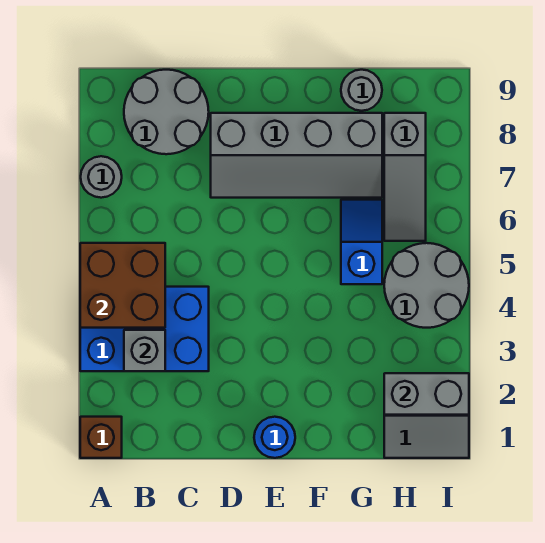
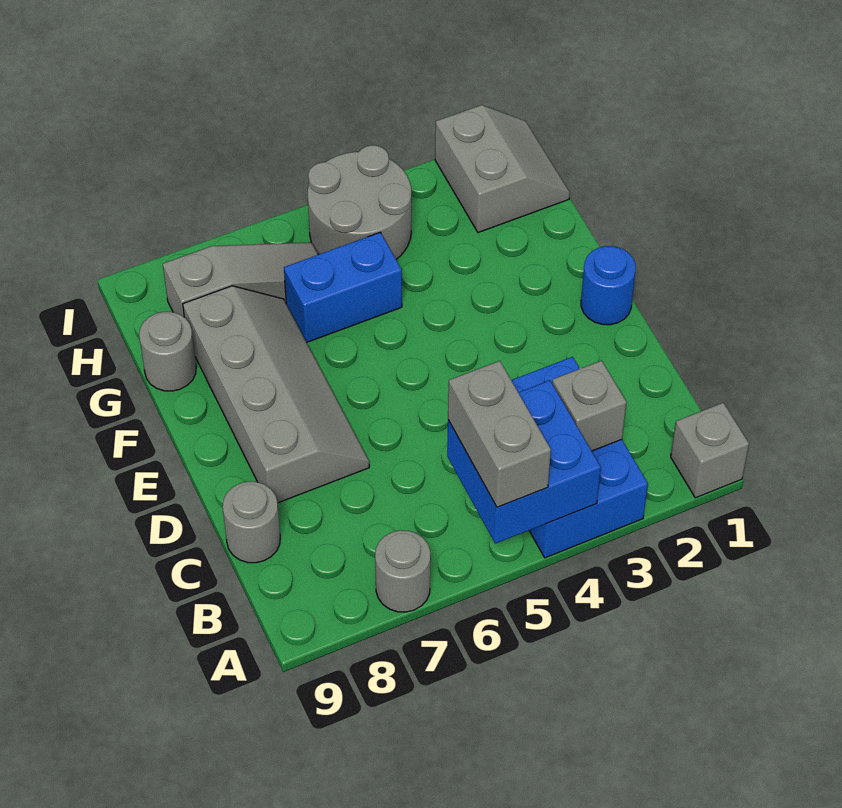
brown 1x1 brick [80,417,122,458] -> grey 1x1 brick [671,403,749,498]
brown 2x2 brick [80,243,165,328] -> blue 2x2 brick [447,380,601,544]
grey 2x2 round brick [124,70,209,154] -> grey 1x1 round brick [223,482,280,563]
blue 1x2 slope [341,200,382,284] -> blue 1x2 brick [284,232,402,342]
grey 1x2 brick [384,373,469,415] -> grey 1x2 brick moved to [448,361,551,507]

